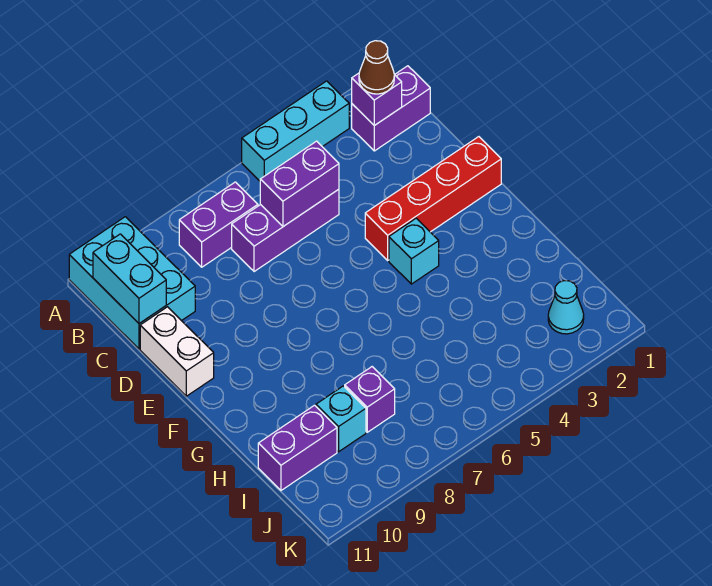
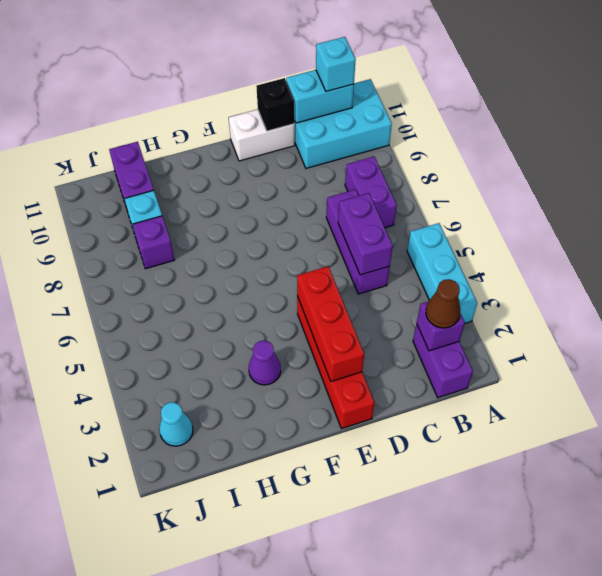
none -> black 1x1 brick [256,78,295,131]
none -> red 1x3 brick [297,266,364,381]
cyan 1x1 brick [389,218,439,284] -> cyan 1x1 brick moved to [316,37,356,91]
none -> purple 1x1 cone [249,341,281,385]

